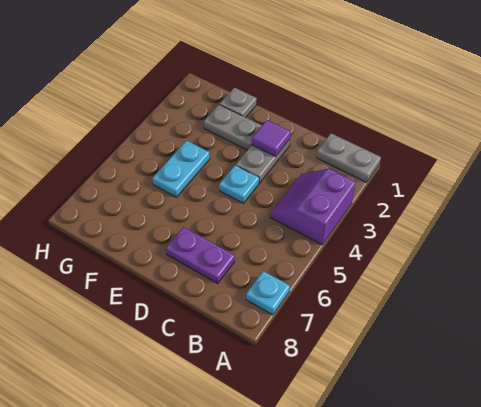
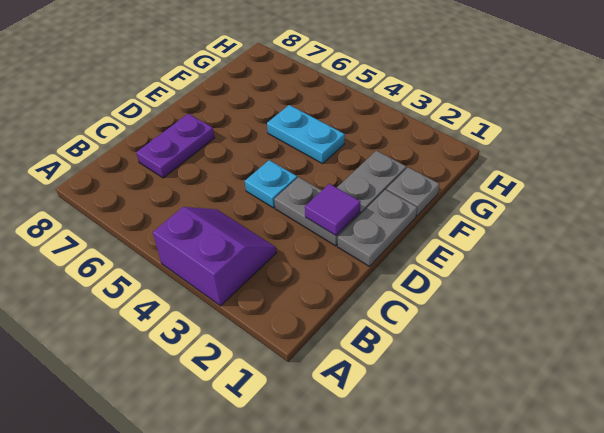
grey 1x2 plate [316,133,381,182] -> grey 1x2 plate moved to [338,190,417,266]
cyan 1x1 plate [246,271,290,315] -> none

